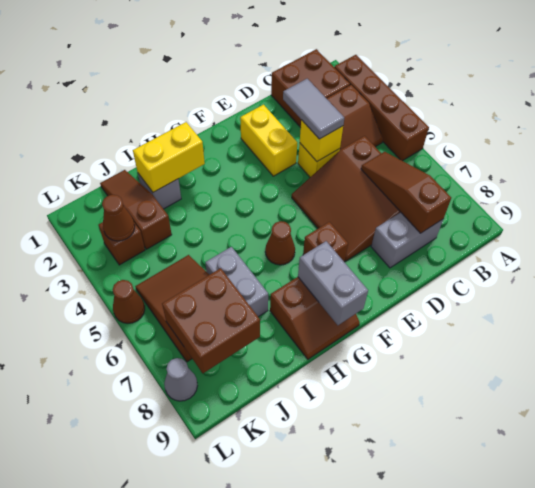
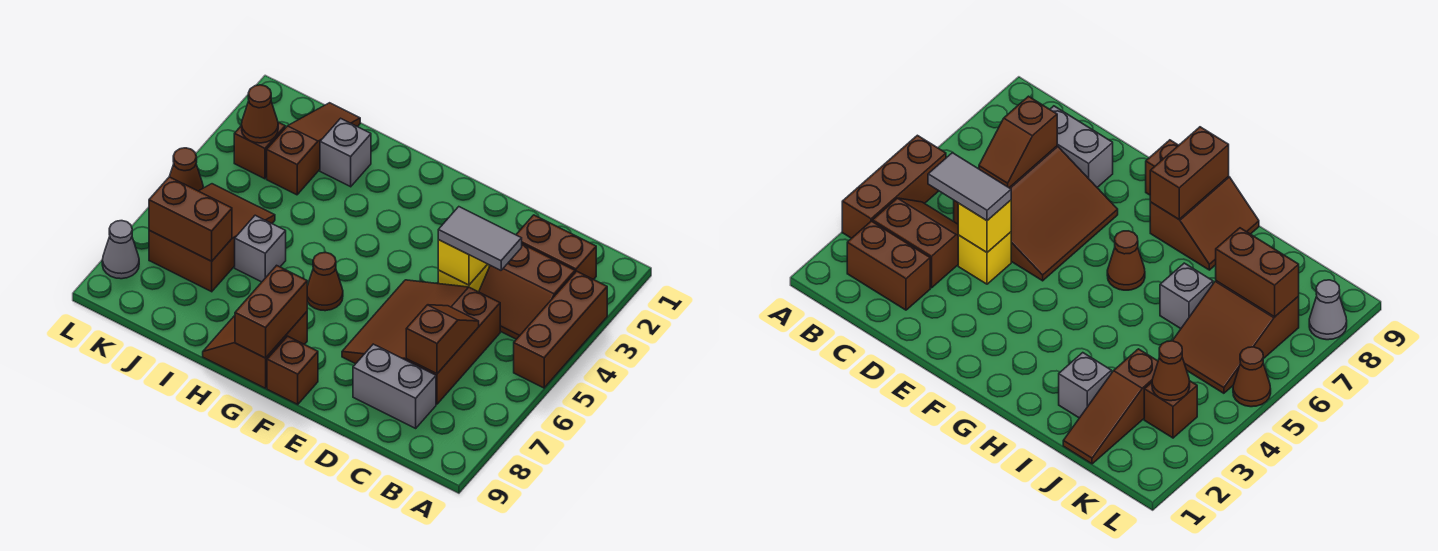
brown 1x4 brick [334,55,429,161] -> brown 1x3 brick [514,271,607,388]
brown 2x2 brick [271,49,350,127] -> brown 1x2 brick [516,215,596,280]
brown 1x3 slope [361,152,451,233] -> brown 1x2 slope [406,305,479,374]
grey 1x2 tile [283,79,344,139] -> grey 1x2 tile turned to [438,207,522,270]
yellow 1x2 brick [240,105,297,176] -> none
brown 1x1 brick [303,222,348,262] -> brown 1x1 brick moved to [267,336,318,404]
brown 2x2 slope [270,277,360,359] -> brown 2x2 slope turned to [203,312,307,388]
grey 1x2 brick [298,241,368,325] -> brown 1x2 brick [235,265,307,358]
yellow 1x2 brick [133,122,205,192] -> none
grey 1x2 brick [205,247,268,317] -> grey 1x1 brick [235,215,286,282]
brown 2x2 brick [162,268,260,373] -> brown 1x2 brick [149,177,232,261]

